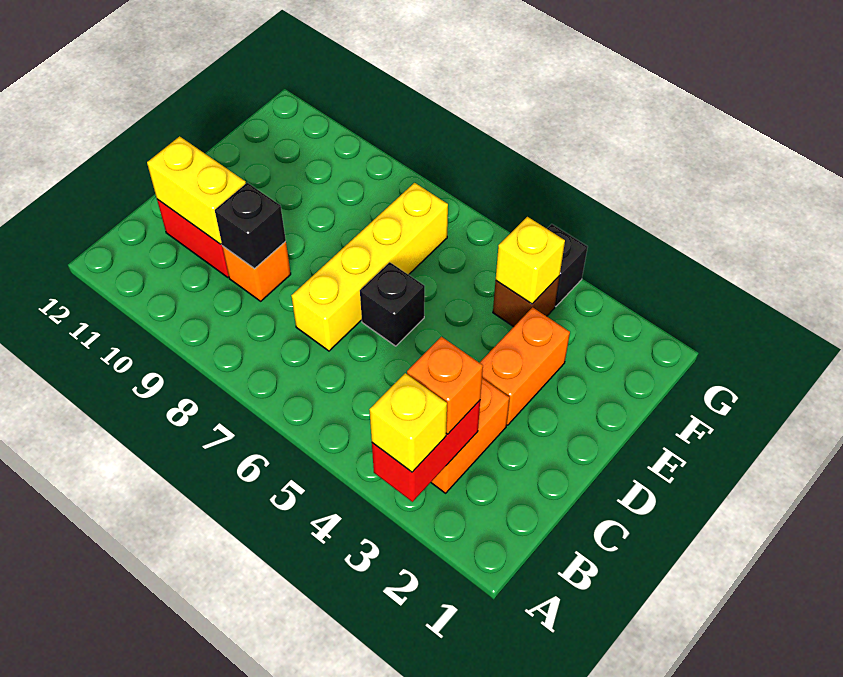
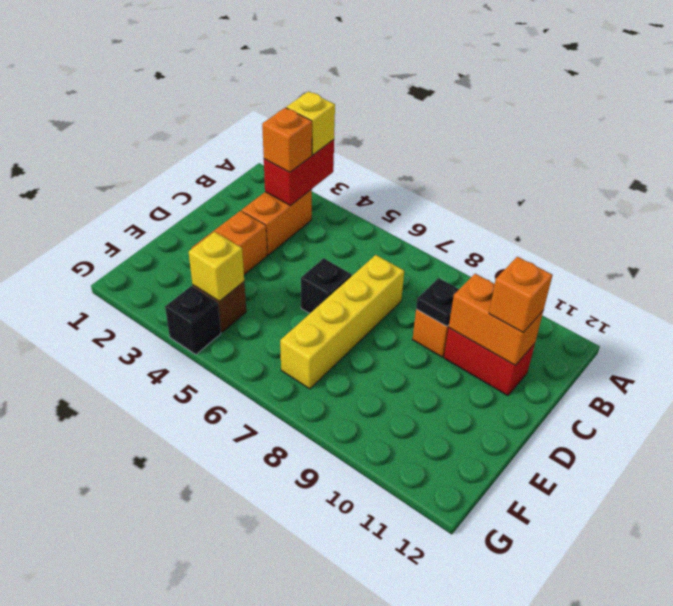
black 1x1 brick [215,183,286,269] -> black 1x1 plate [416,278,459,326]
yellow 1x2 brick [147,136,246,244] -> orange 1x2 brick [449,274,543,365]
none -> orange 1x1 brick [489,257,553,332]

